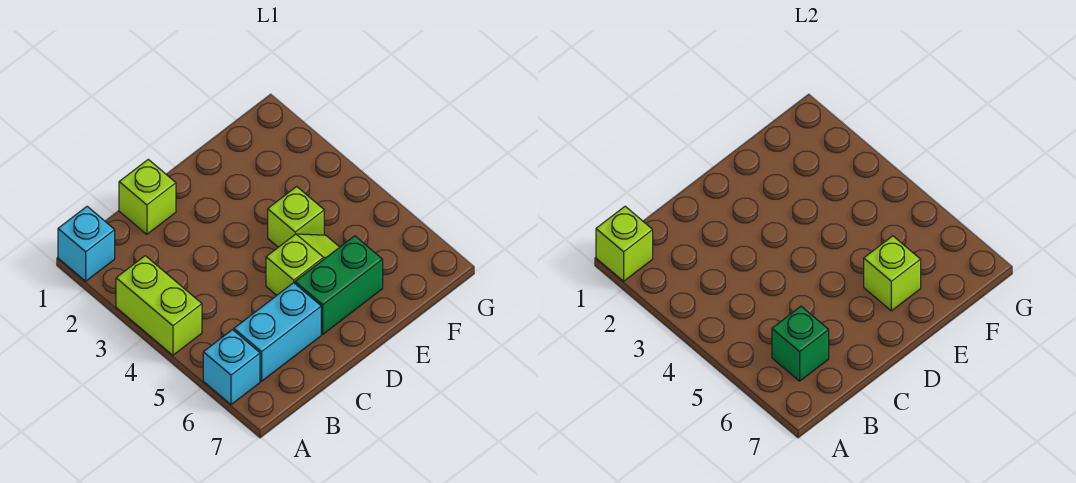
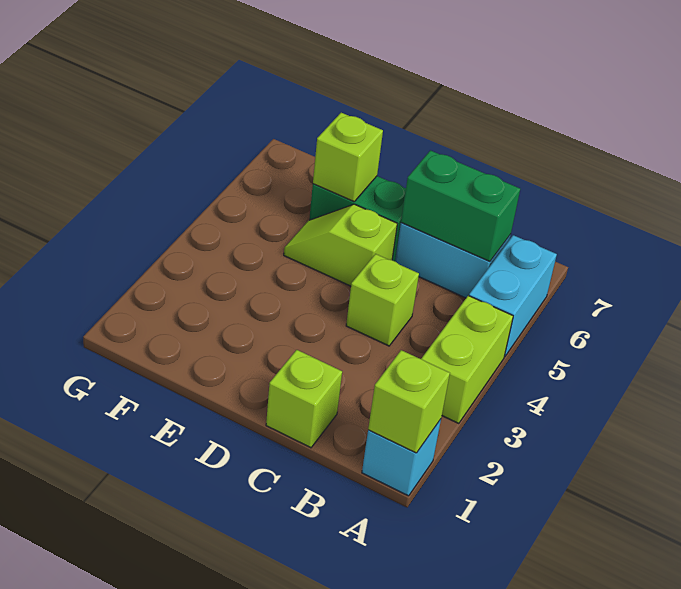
cyan 1x1 brick [203,330,260,405] -> cyan 1x2 brick [469,235,557,357]
green 1x1 brick [772,306,829,381] -> green 1x2 brick [401,150,520,262]
lime 1x1 brick [268,186,324,247] -> lime 1x1 brick moved to [346,254,419,346]

